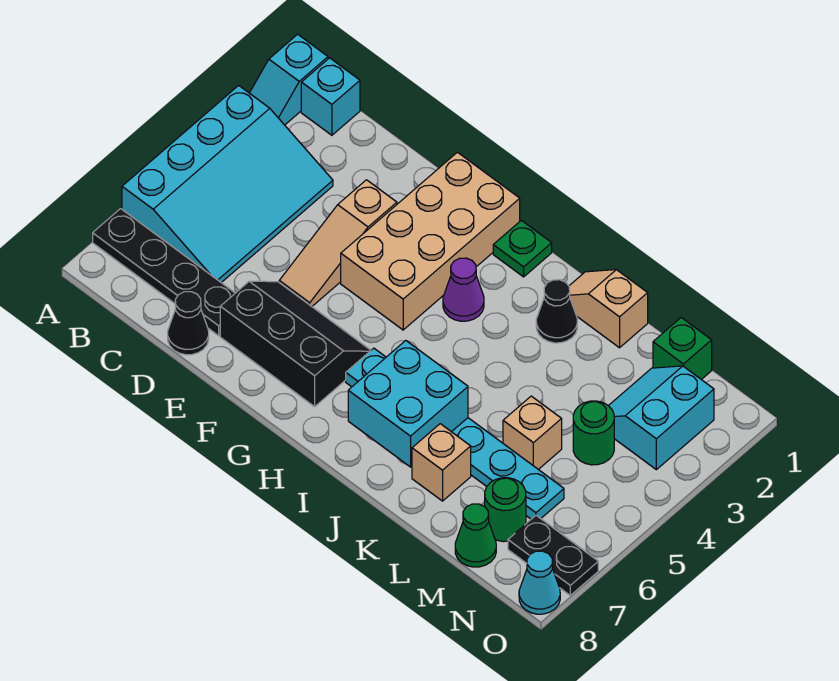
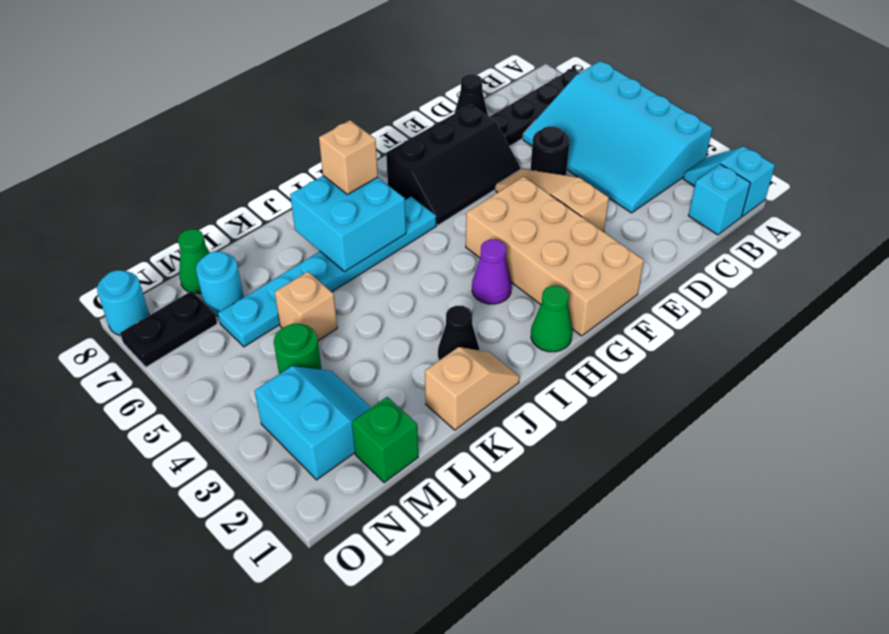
none -> black 1x1 round brick [531,126,570,175]
green 1x1 plate [493,220,552,277] -> green 1x1 cone [531,286,572,352]
tan 1x1 brick [412,424,471,501] -> tan 1x1 brick moved to [319,120,378,195]
green 1x1 round brick [485,478,526,542] -> cyan 1x1 round brick [196,252,244,316]
cyan 1x1 cone [519,551,560,614] -> cyan 1x1 round brick [97,270,149,335]

